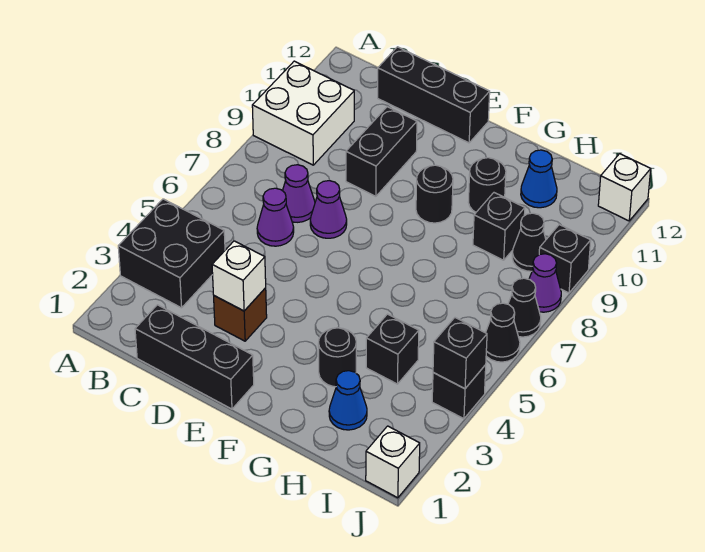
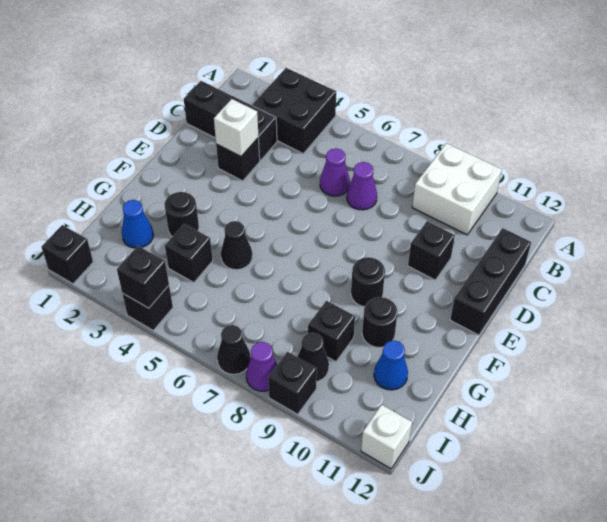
black 1x3 brick [135,305,254,409] -> black 1x3 brick turned to [184,81,277,161]
brown 1x1 brick [214,288,267,341] -> black 1x1 brick [216,138,260,181]
purple 1x1 cone [310,181,347,238] -> none
black 1x2 brick [346,107,417,196] -> black 1x1 brick [408,221,455,280]
white 1x1 brick [366,426,420,498] -> black 1x1 brick [41,225,93,284]
black 1x1 cone [486,303,520,362] -> black 1x1 cone moved to [221,221,252,270]

